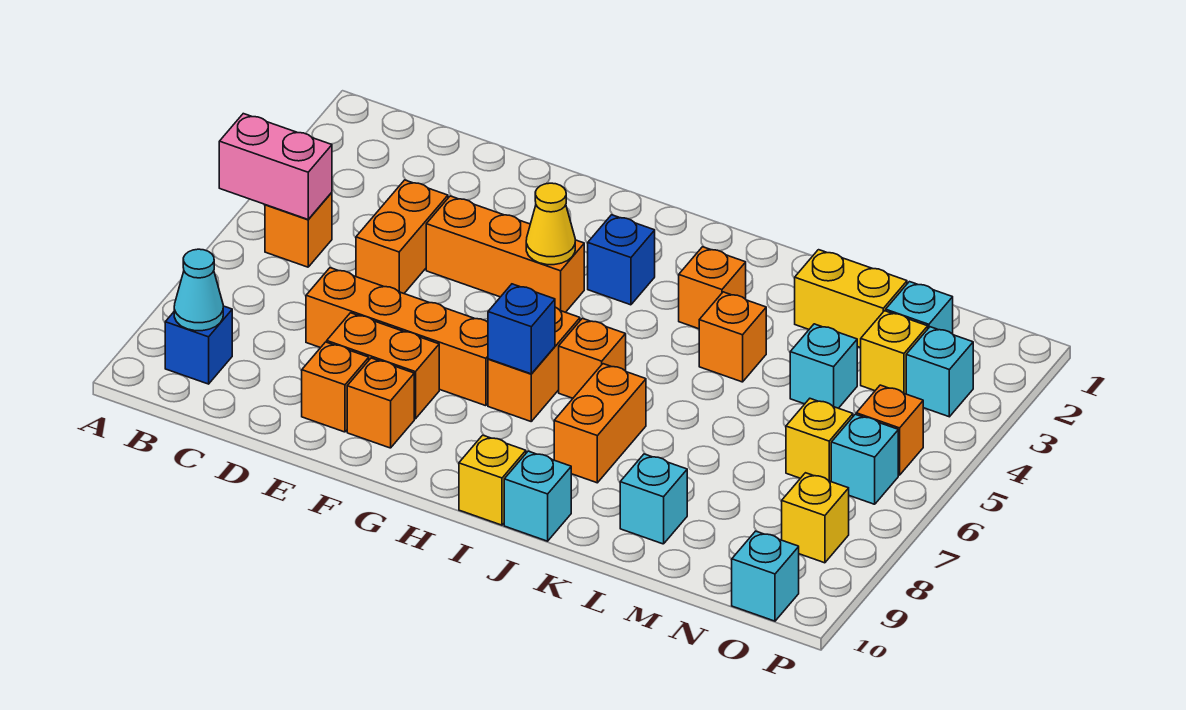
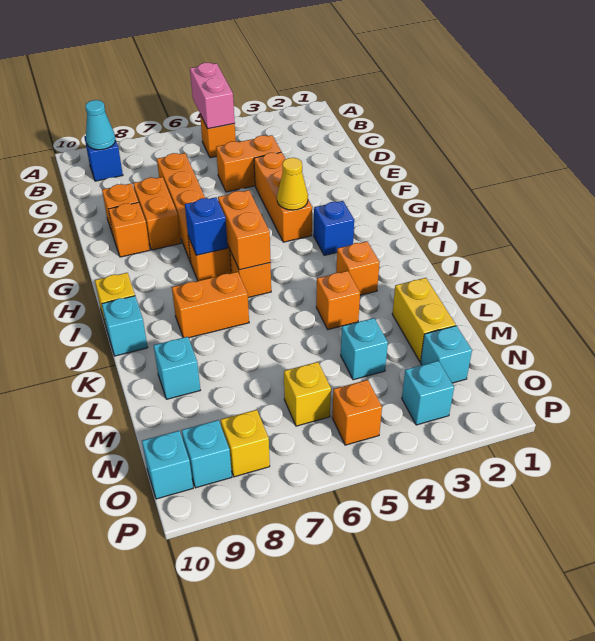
none -> orange 1x2 brick [218,190,271,270]
yellow 1x1 brick [861,311,928,394] -> none
cyan 1x1 brick [831,414,898,504] -> cyan 1x1 brick moved to [182,420,232,488]

